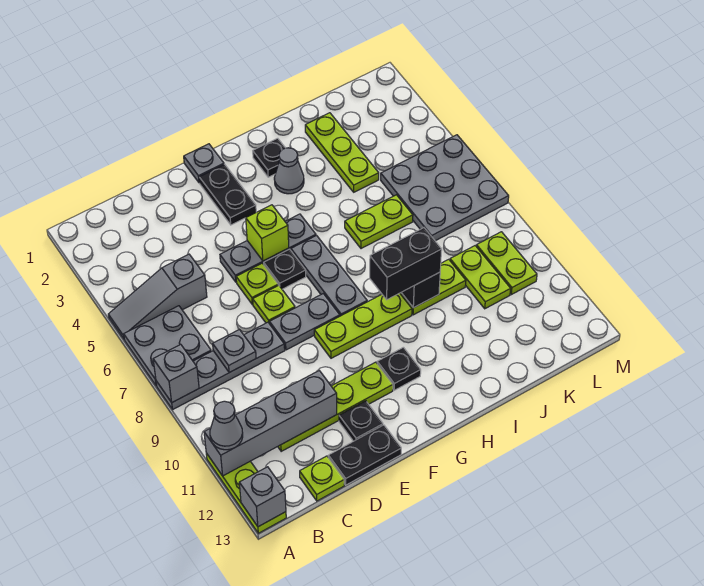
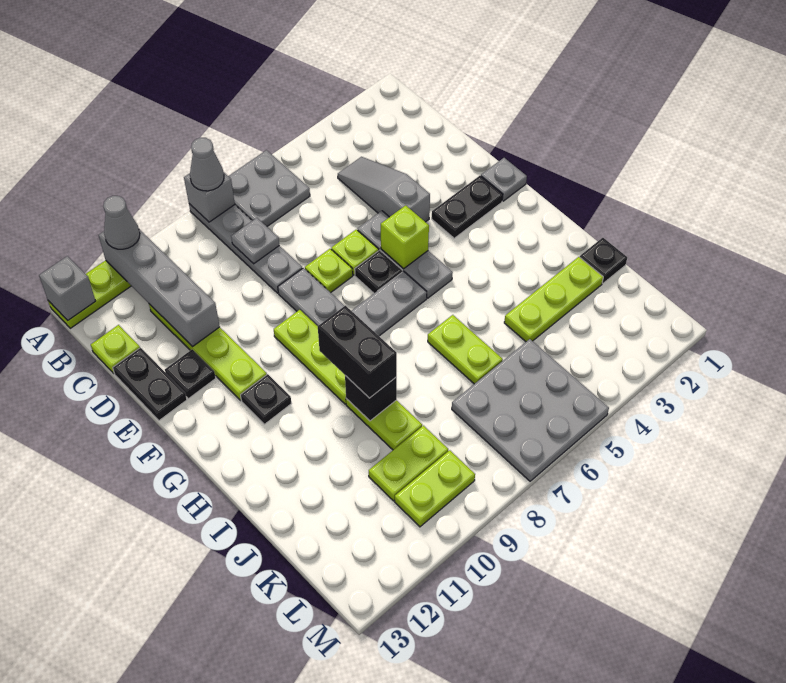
grey 1x3 slope [108,254,207,339] -> grey 1x3 slope moved to [338,157,430,222]
black 1x1 plate [253,138,285,177] -> black 1x1 plate moved to [580,238,627,283]
grey 1x1 cone [274,148,304,194] -> grey 1x1 cone moved to [190,138,224,191]

